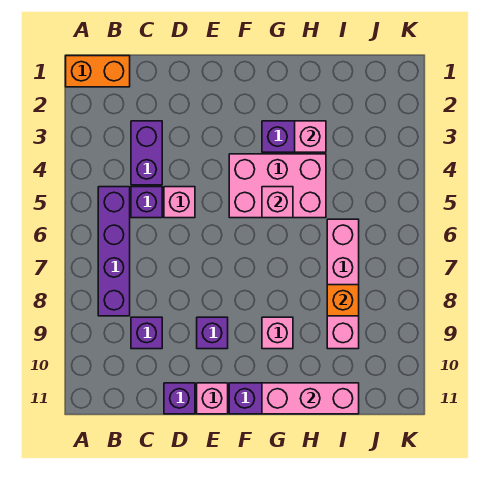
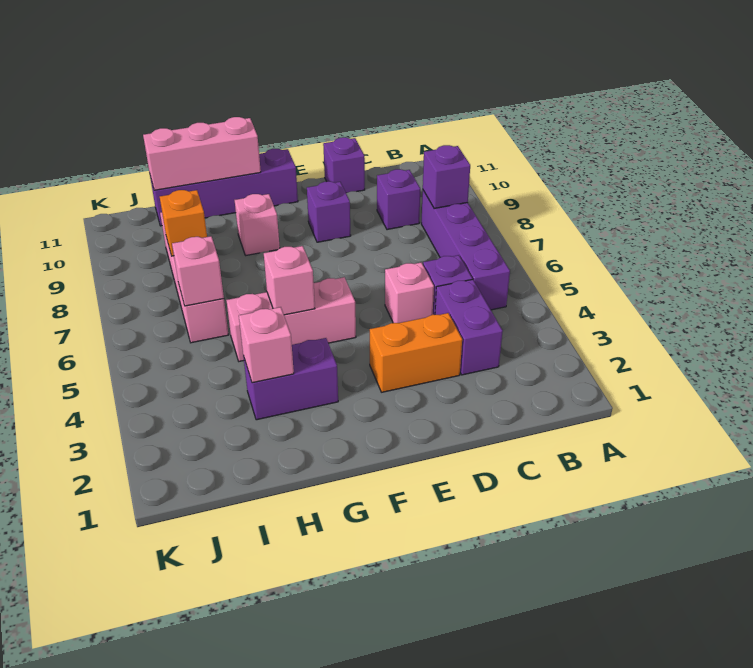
orange 1x2 brick [66,56,130,87] -> orange 1x2 brick moved to [370,313,462,392]
none -> purple 1x1 brick [423,145,470,208]
pink 1x1 brick [197,383,228,414] -> pink 1x1 brick moved to [172,236,224,306]
pink 2x3 brick [229,154,326,218] -> pink 1x3 brick [226,277,356,361]

